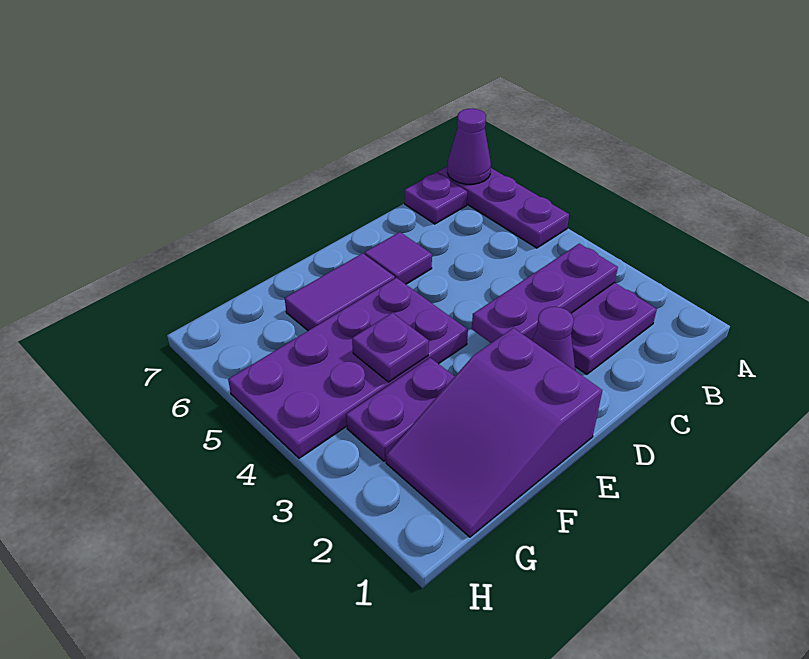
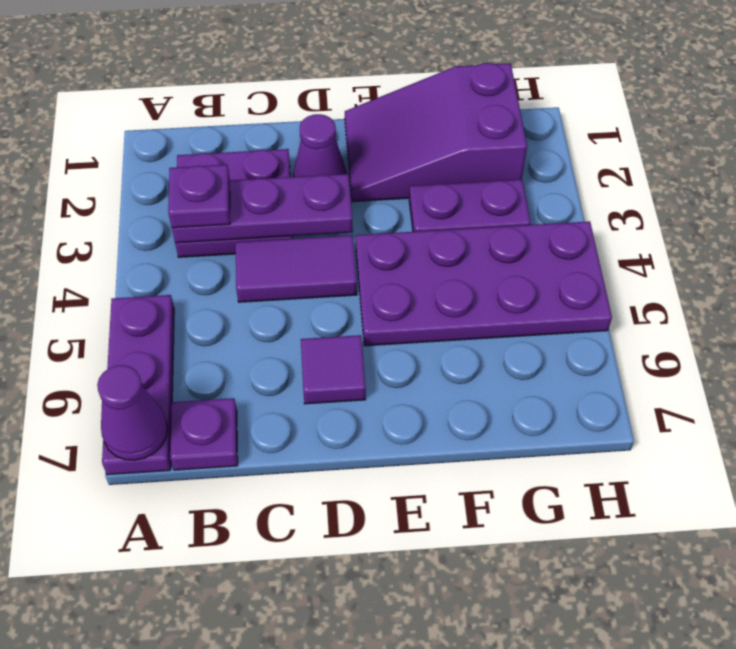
purple 2x3 slope [386,328,602,537] -> purple 2x3 slope turned to [345,63,527,202]
purple 1x2 tile [285,253,395,331] -> purple 1x2 tile moved to [236,235,357,302]
purple 1x1 plate [352,313,429,382] -> purple 1x1 plate moved to [168,165,230,228]

